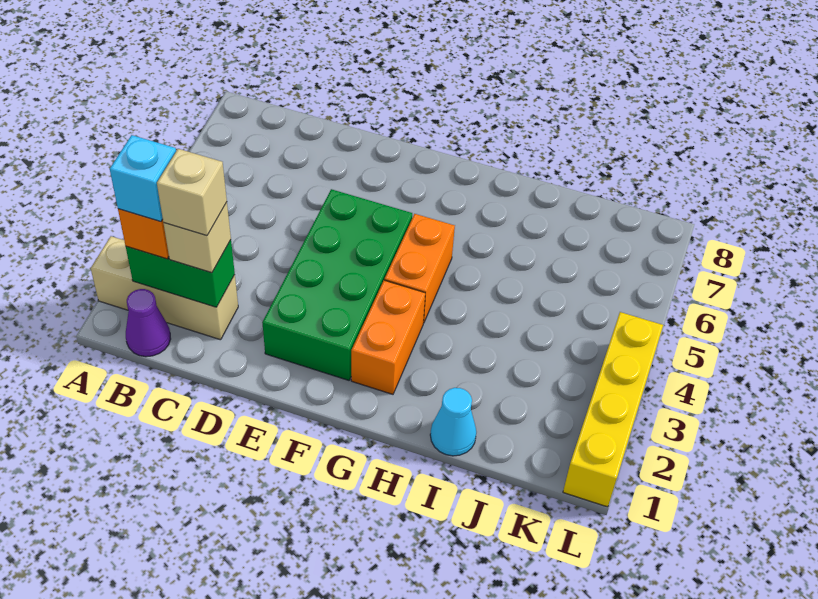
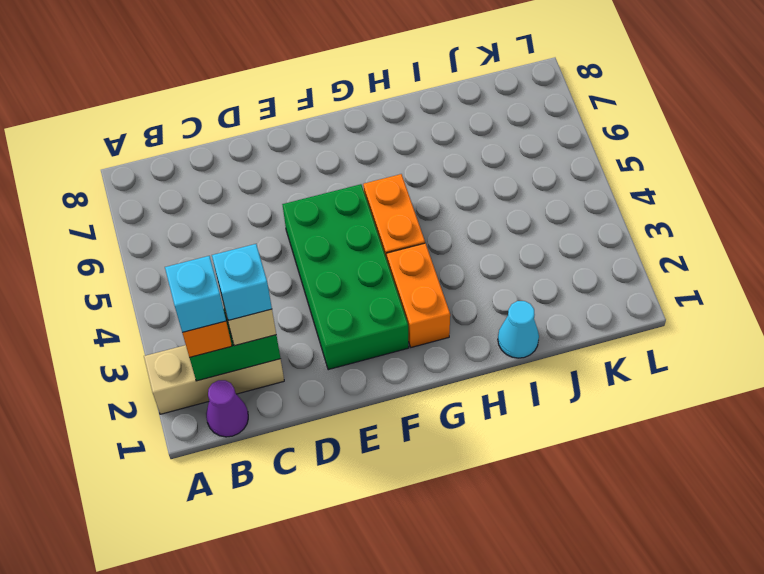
tan 1x1 brick [157,149,227,235] -> cyan 1x1 brick [212,244,272,320]
yellow 1x4 brick [563,312,663,507] -> none

